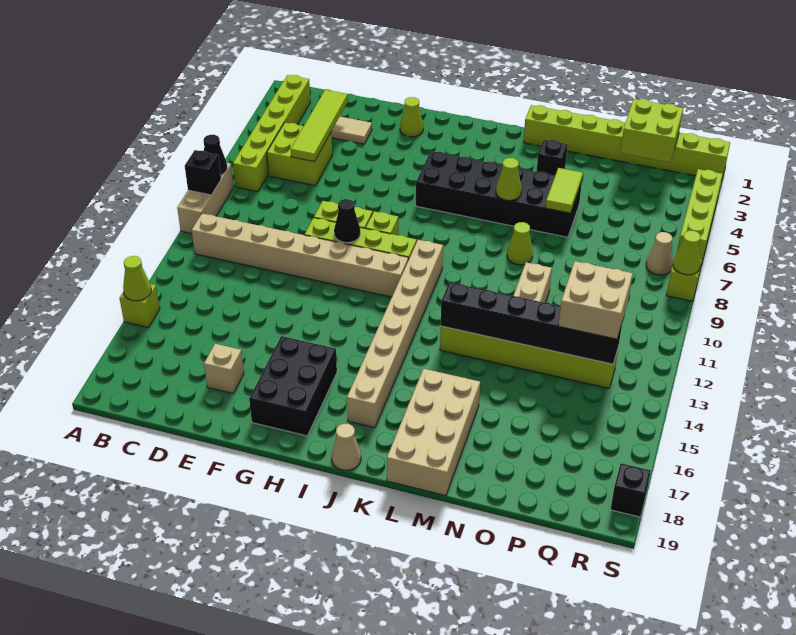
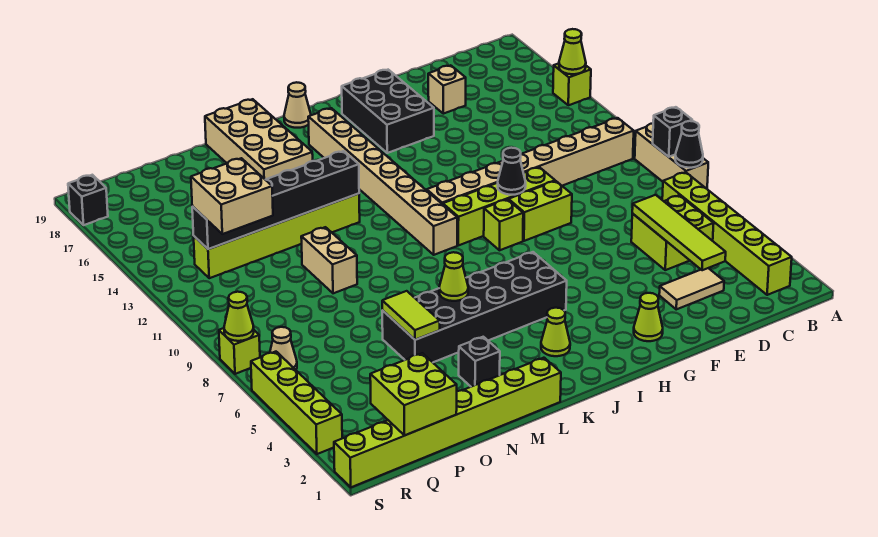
lime 1x1 cone [507,222,533,265] -> lime 1x1 cone moved to [541,308,570,356]

